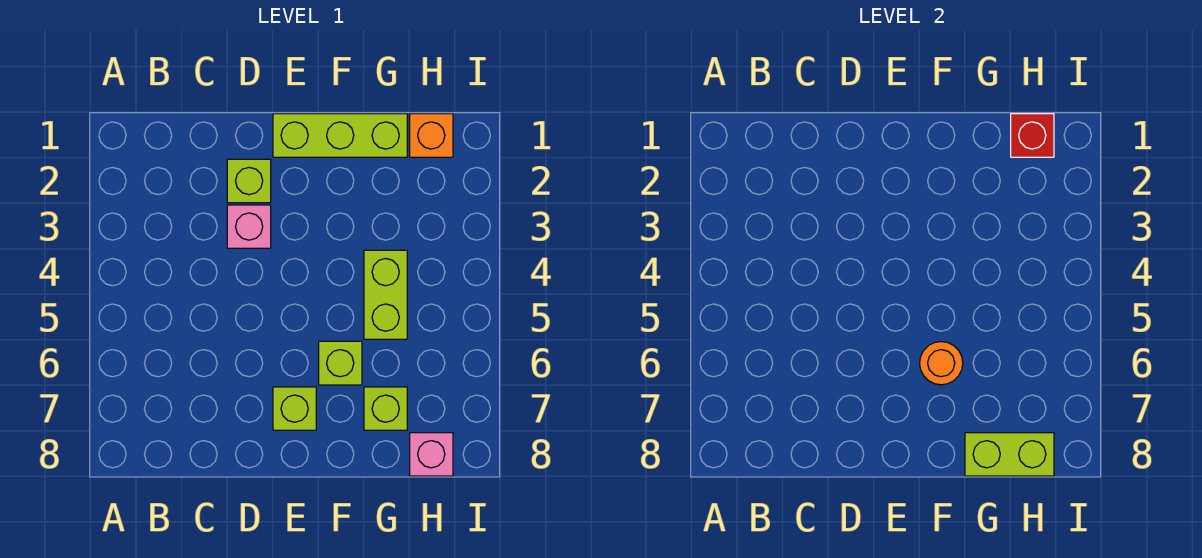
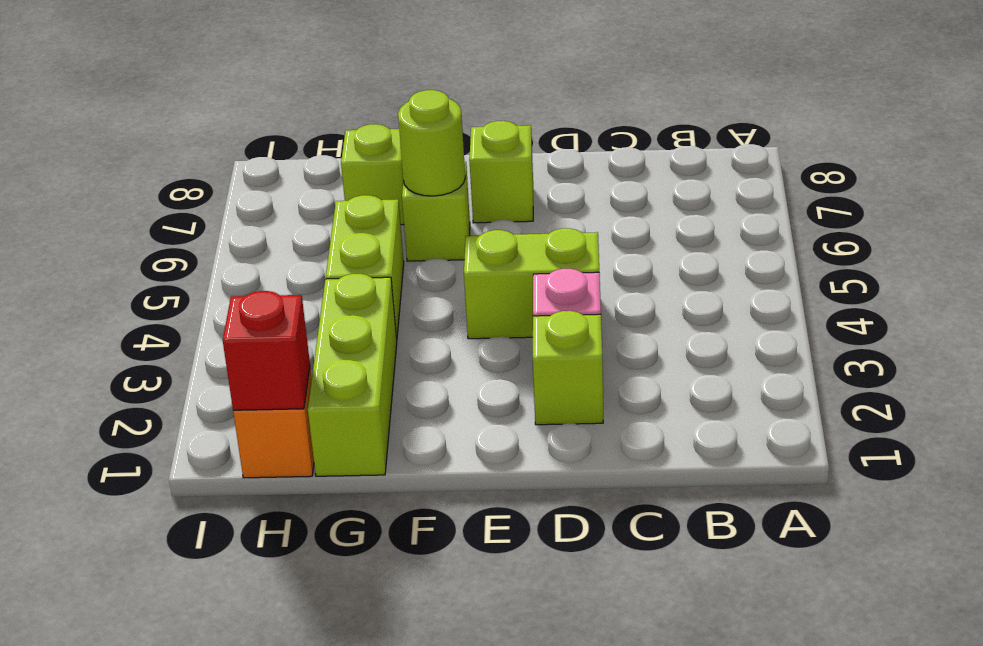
lime 1x3 brick [273,114,407,157] -> lime 1x3 brick turned to [308,273,397,476]
orange 1x1 round brick [920,342,963,385] -> lime 1x1 round brick [398,90,465,196]
lime 1x2 brick [965,433,1054,476] -> lime 1x2 brick moved to [464,228,599,339]
pink 1x1 brick [410,433,453,476] -> none

